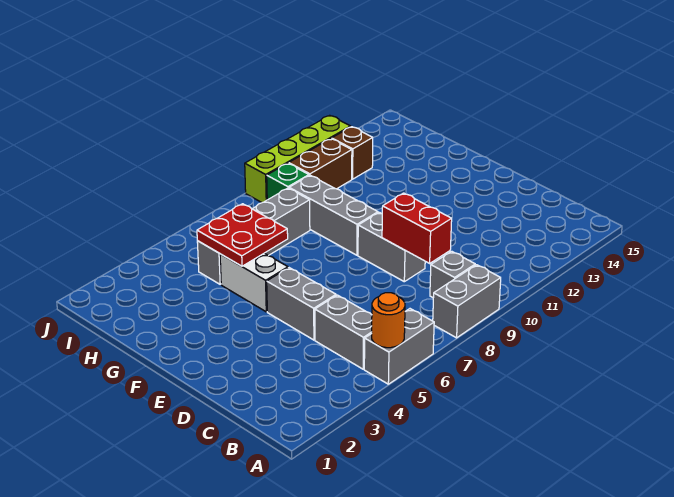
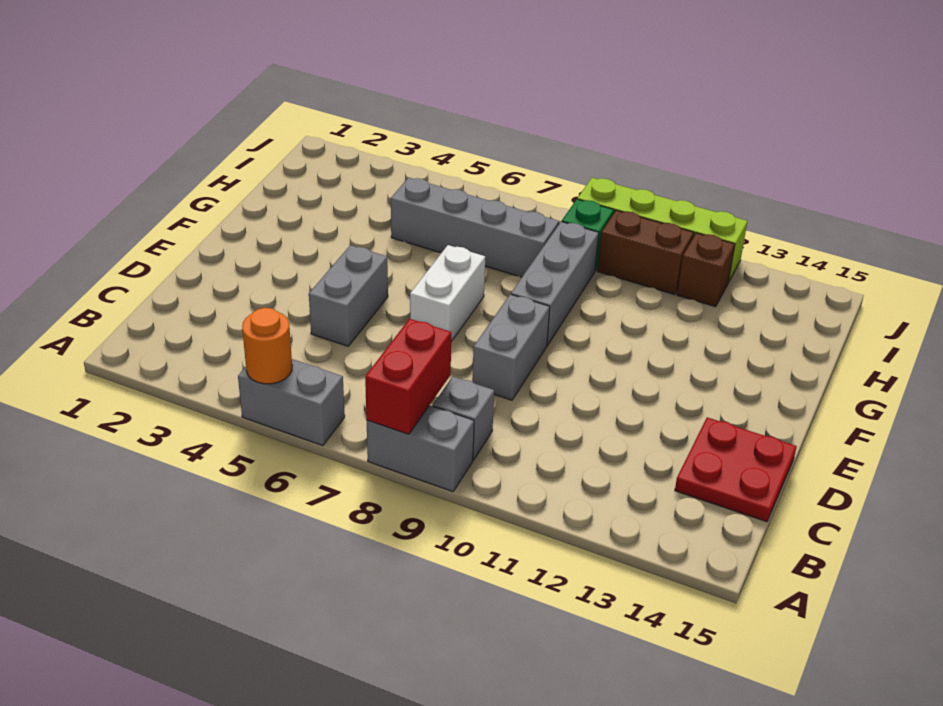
grey 1x2 brick [315,295,372,369] -> none
red 1x2 brick [382,193,452,263] -> red 1x2 brick moved to [365,319,451,434]
white 1x2 brick [220,253,288,312] -> white 1x2 brick moved to [410,245,485,341]
red 2x2 plate [197,204,288,266] -> red 2x2 plate moved to [675,417,797,522]

